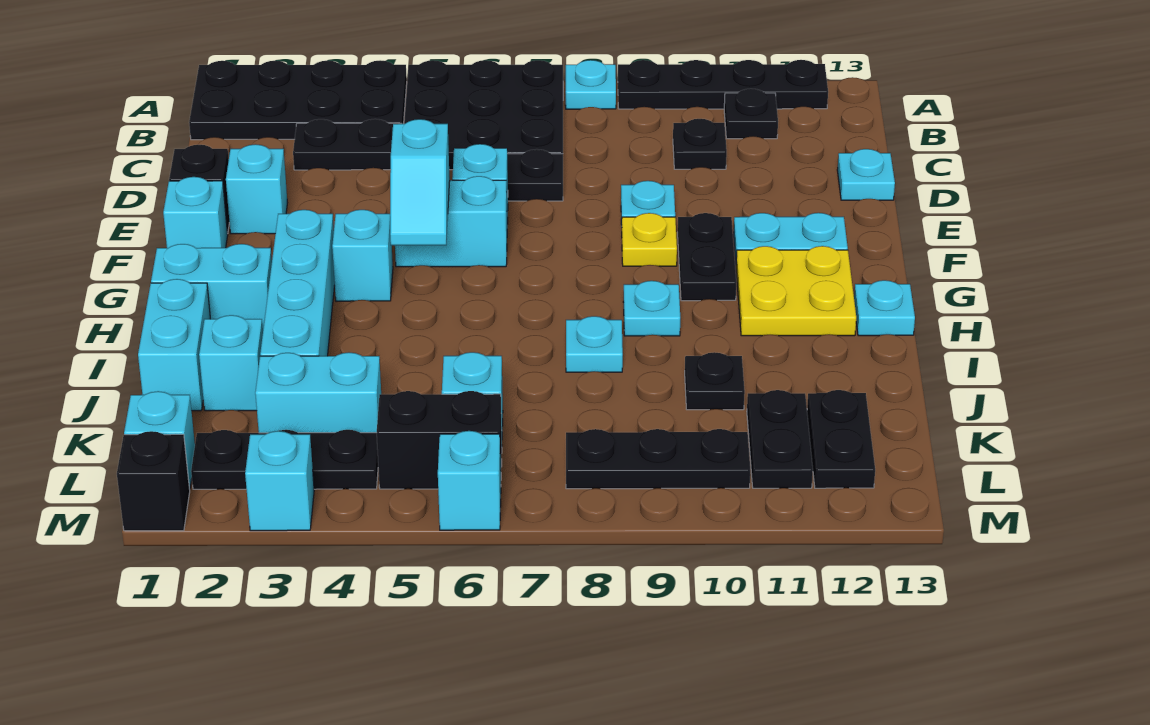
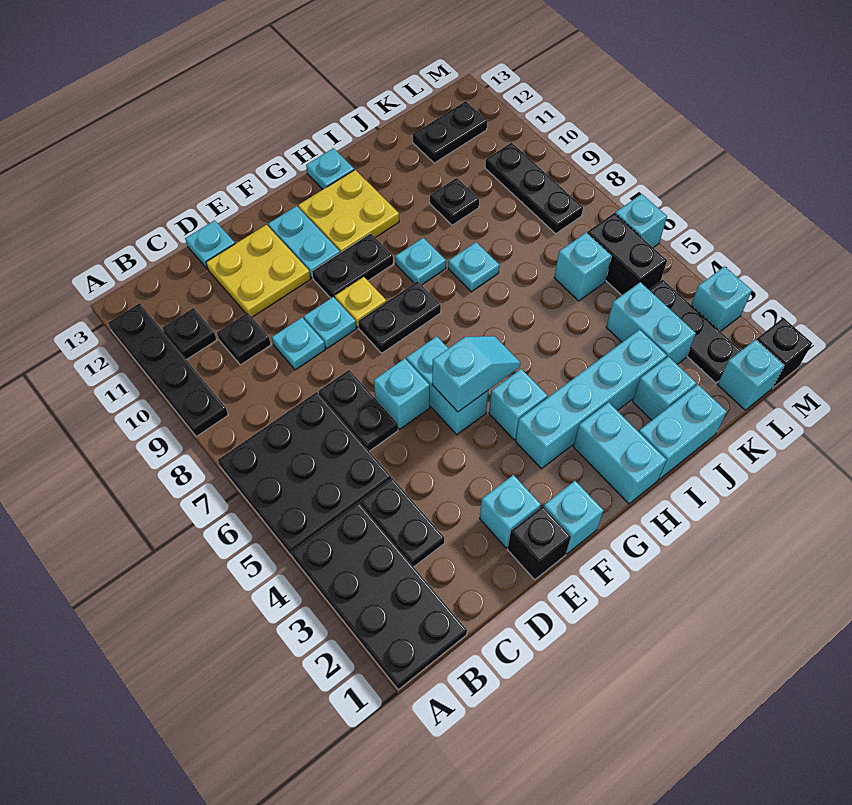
cyan 1x1 plate [566,60,616,109] -> cyan 1x1 plate moved to [272,318,325,370]
none -> yellow 2x2 plate [206,225,311,317]
black 1x2 plate [747,390,813,488] -> black 1x2 plate moved to [358,281,441,353]

